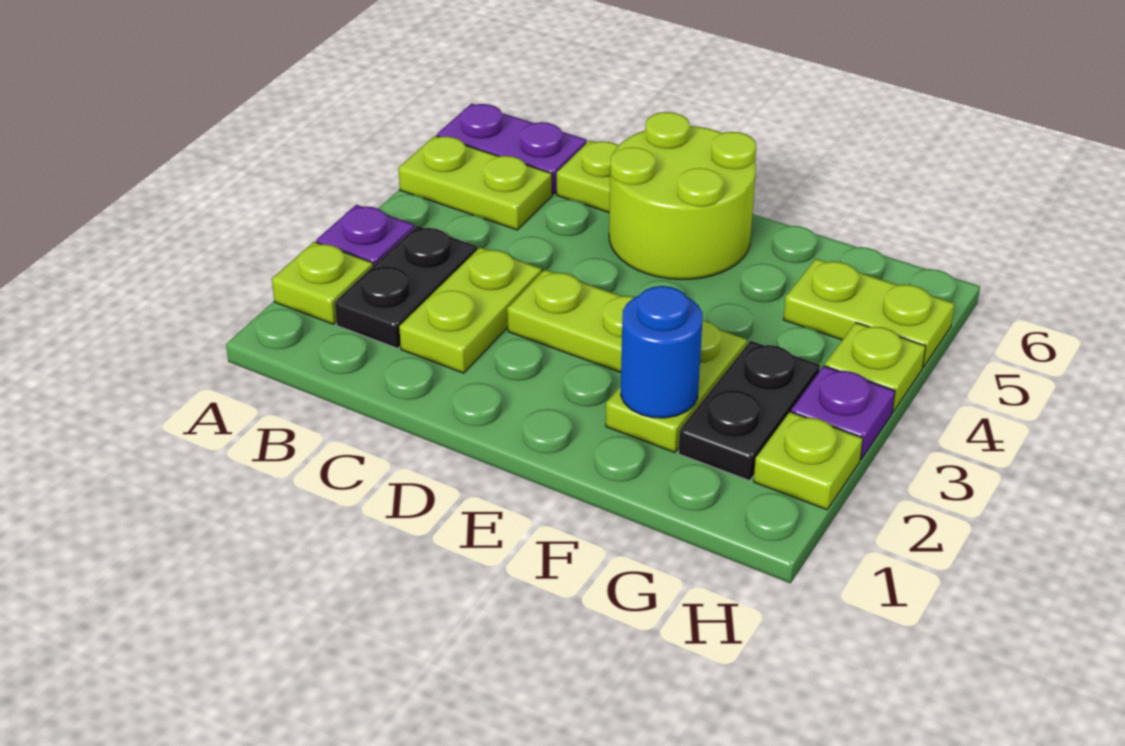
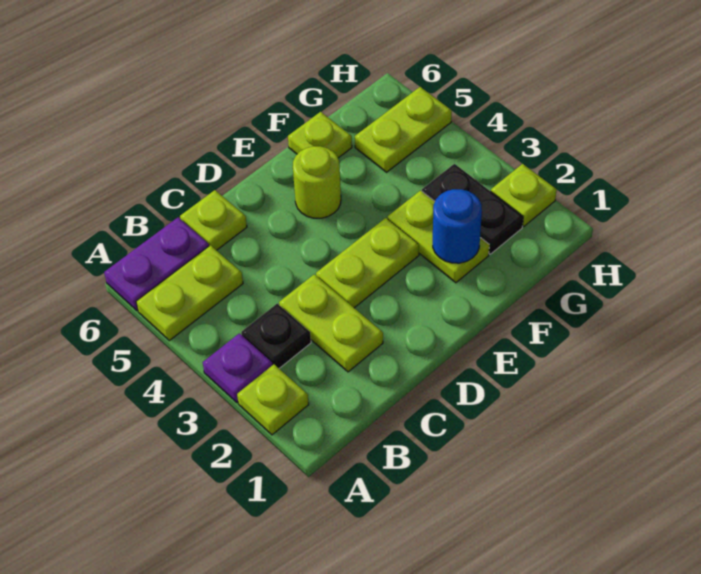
black 1x2 plate [335,226,477,348] -> black 1x1 plate [241,304,311,368]
lime 2x2 round brick [609,112,756,280] -> lime 1x1 round brick [293,146,341,218]
purple 1x1 plate [791,366,895,459] -> none
lime 1x1 plate [825,323,926,412] -> lime 1x1 plate moved to [288,112,352,158]

